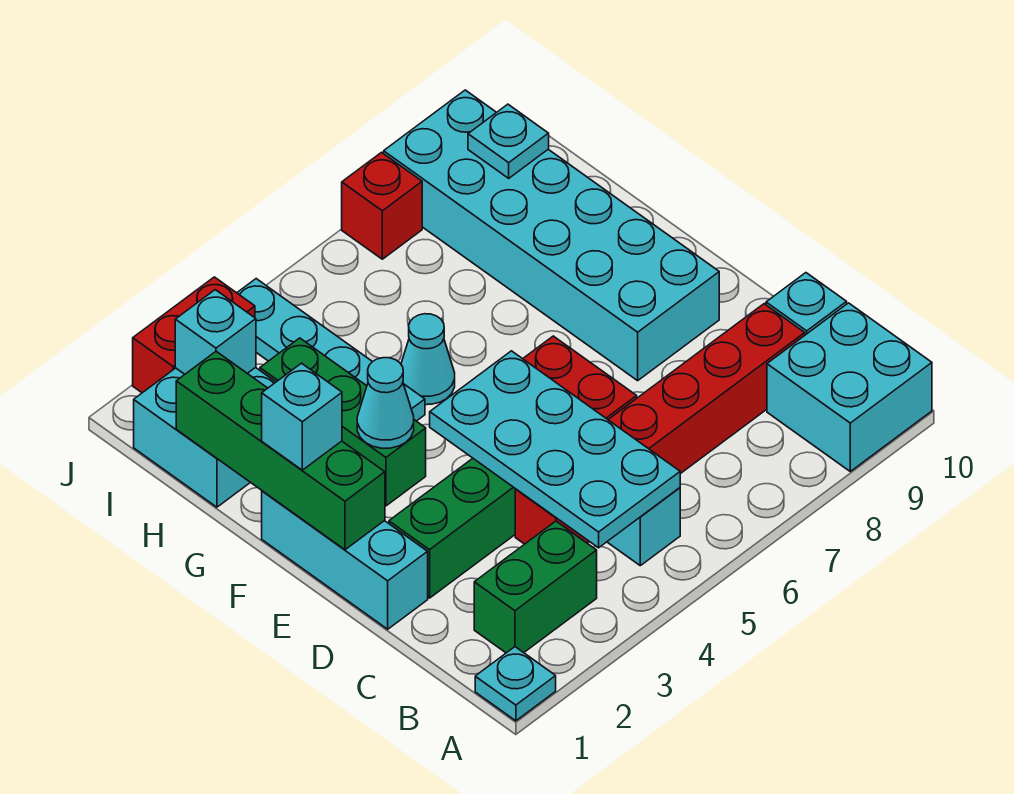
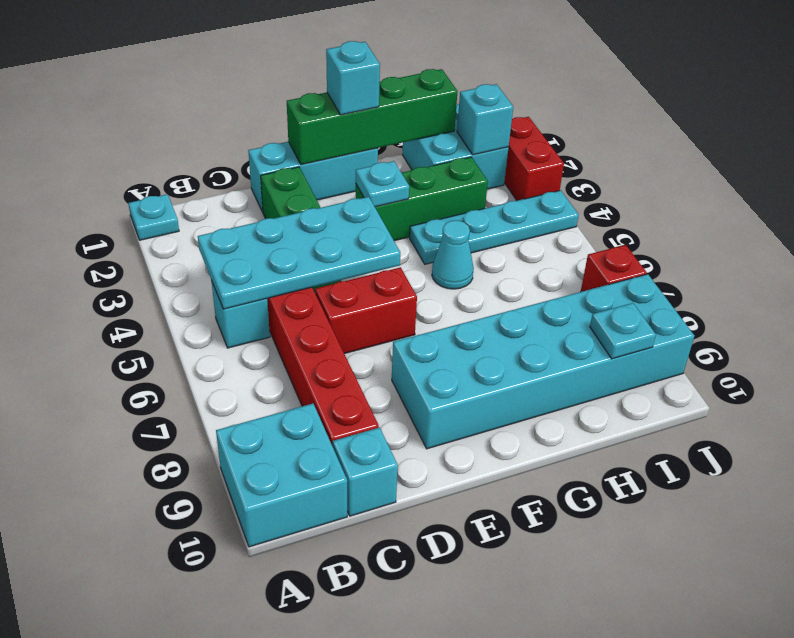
green 1x2 brick [474,521,597,653] -> none
cyan 1x1 cone [357,358,414,448] -> cyan 1x1 plate [356,161,409,207]

